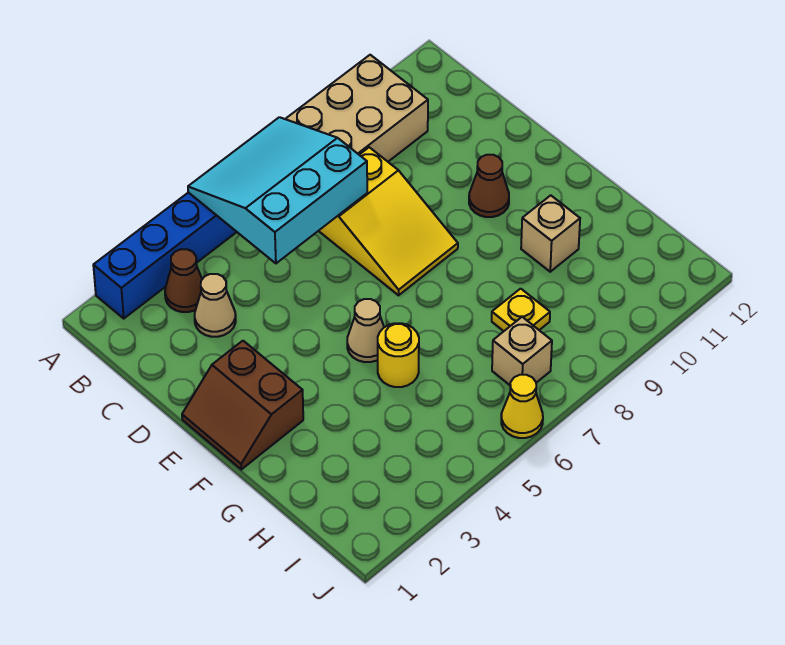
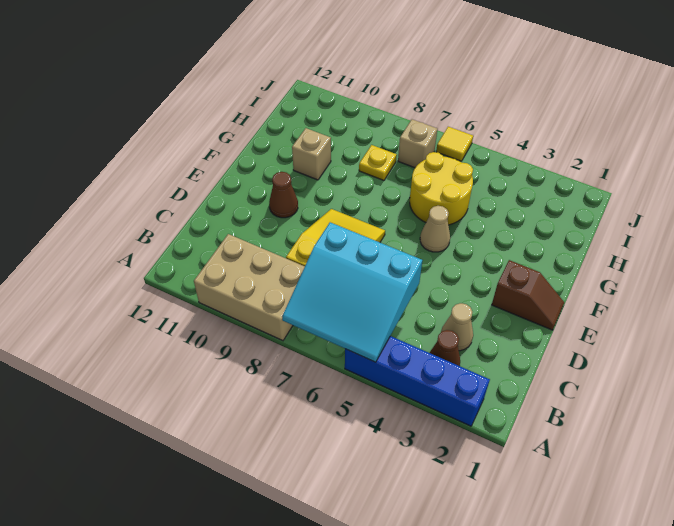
brown 2x2 slope [182,341,303,469] -> brown 1x2 slope [492,260,564,330]
yellow 1x1 round brick [378,323,419,387] -> yellow 2x2 round brick [410,152,473,225]
yellow 1x1 cone [501,375,543,438] -> yellow 1x1 tile [436,127,473,161]

